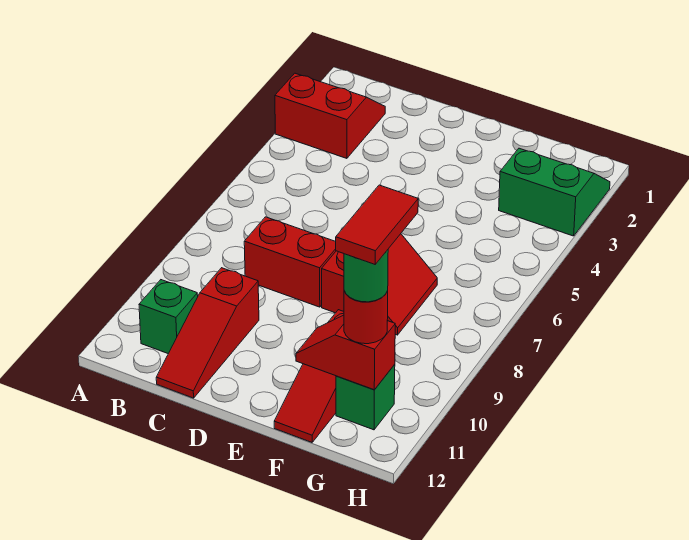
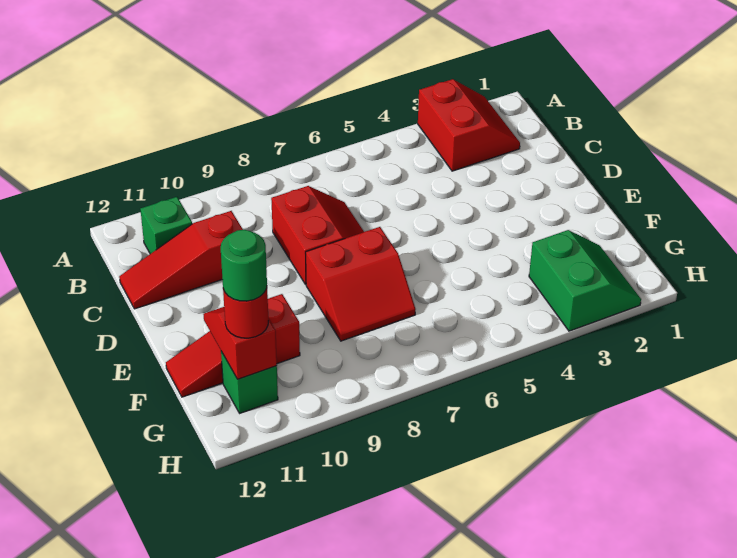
red 1x2 tile [336,185,418,264] -> none

